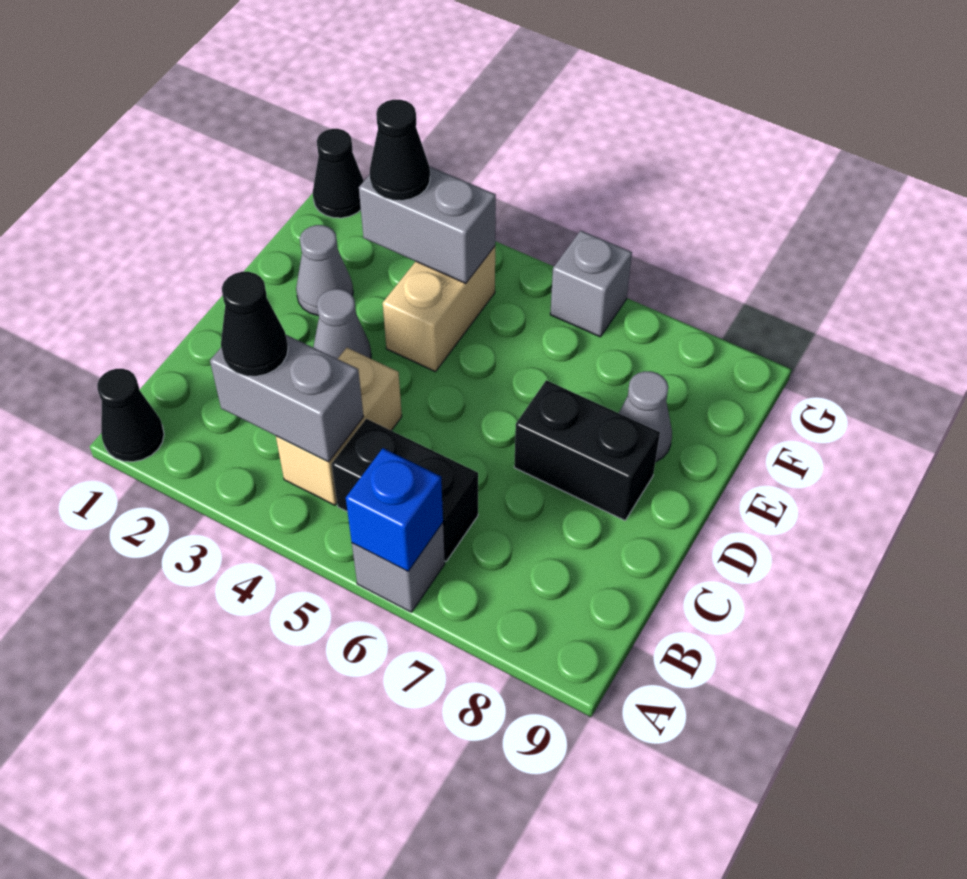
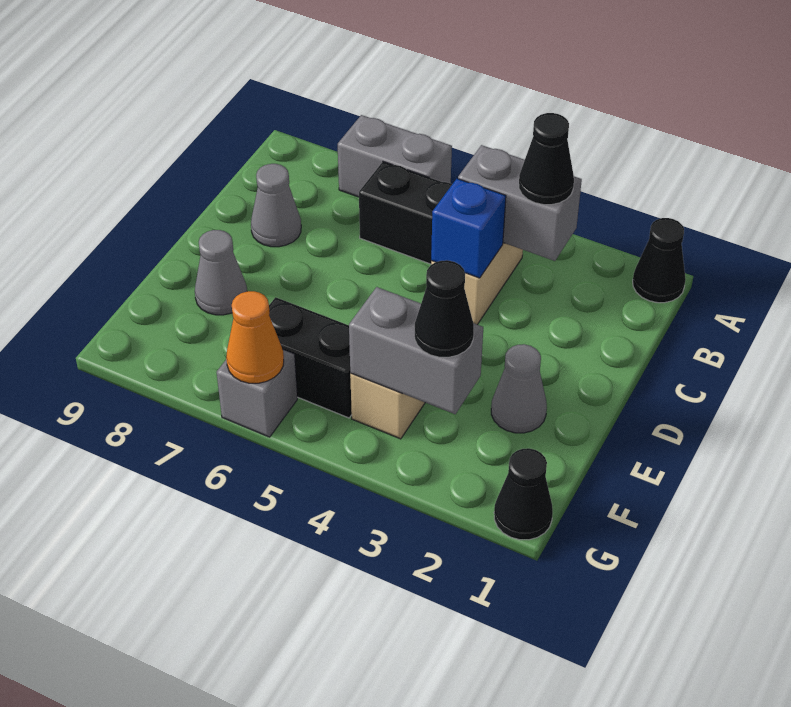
grey 1x1 brick [352,523,445,612] -> grey 1x2 brick [338,115,452,197]
blue 1x1 brick [346,448,443,571] -> blue 1x1 brick moved to [431,179,506,278]
grey 1x1 cone [313,289,371,359] -> grey 1x1 cone moved to [251,164,301,247]
black 1x2 brick [514,380,660,520] -> black 1x2 brick moved to [269,297,352,418]
none -> orange 1x1 cone [226,291,284,383]

